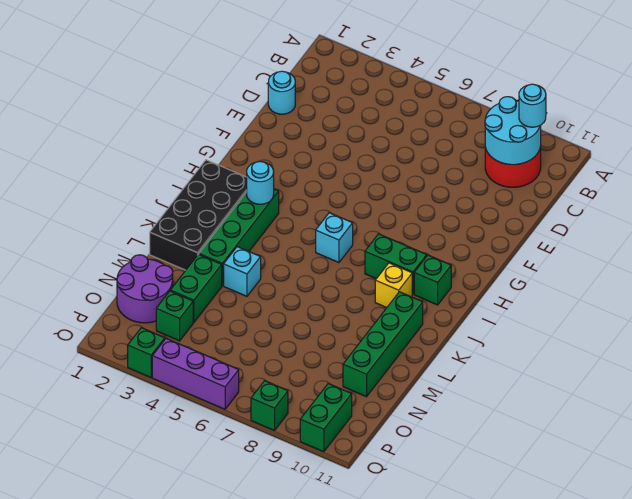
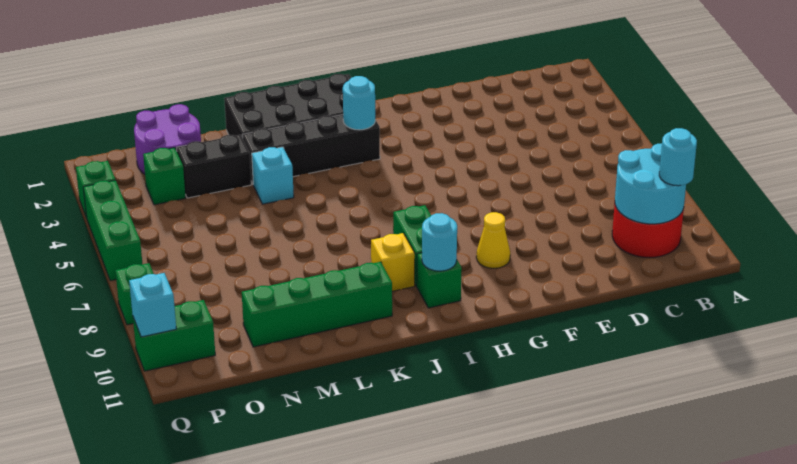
cyan 1x1 round brick [268,71,295,114] -> cyan 1x1 round brick moved to [422,213,457,271]
none -> yellow 1x1 cone [476,212,510,268]
green 1x4 brick [199,189,279,286] -> black 1x4 brick [242,115,380,184]
cyan 1x1 brick [316,213,353,263] -> cyan 1x1 brick moved to [129,273,176,337]
green 1x2 brick [170,254,222,323] -> black 1x2 brick [177,135,251,198]
purple 1x3 brick [152,338,239,409] -> green 1x3 brick [83,180,143,281]

